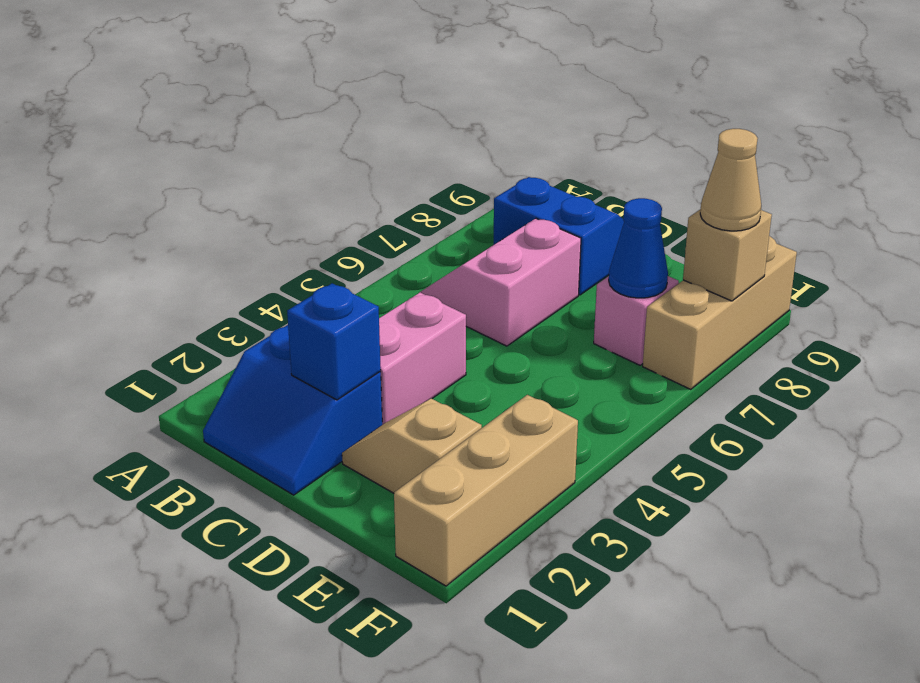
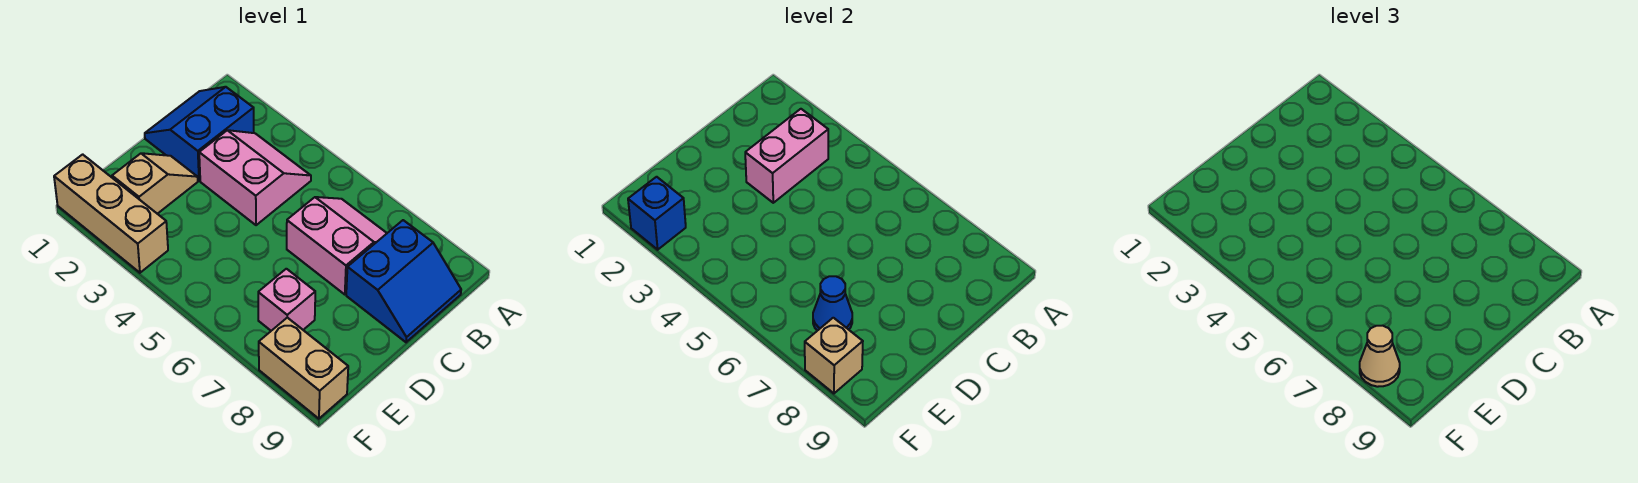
none -> pink 1x2 brick [745,109,828,203]
blue 1x1 brick [287,283,381,400] -> blue 1x1 brick moved to [628,177,686,250]
tan 1x3 brick [643,236,797,389] -> tan 1x2 brick [259,318,348,419]

